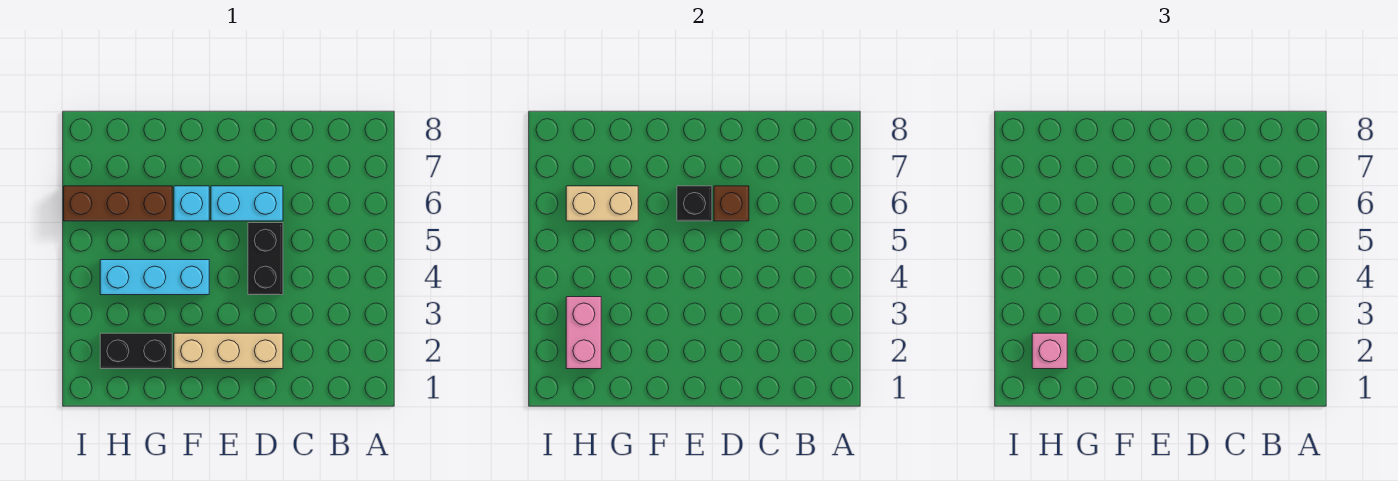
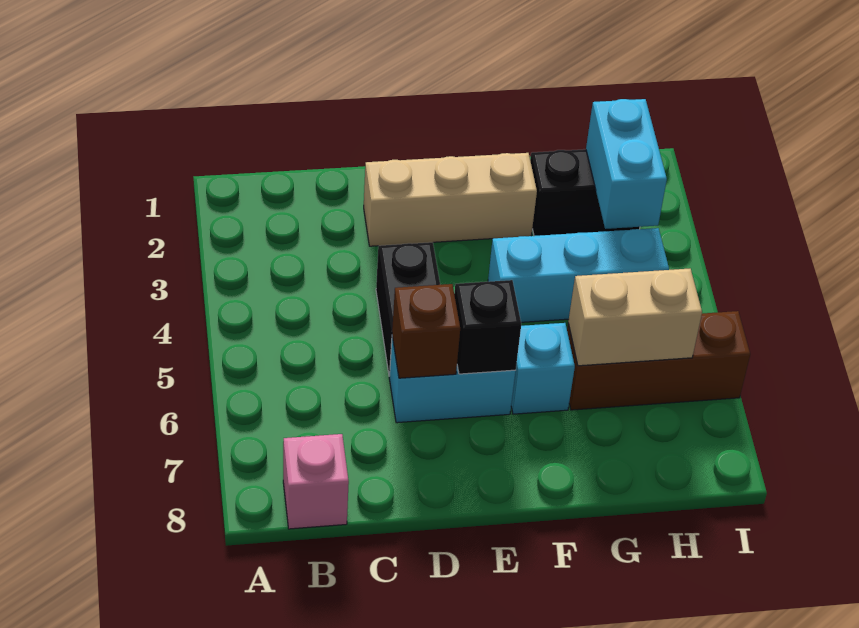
pink 1x2 brick [566,297,601,369] -> cyan 1x2 brick [586,99,667,229]
pink 1x1 brick [1032,333,1067,369] -> pink 1x1 brick moved to [283,434,349,529]

